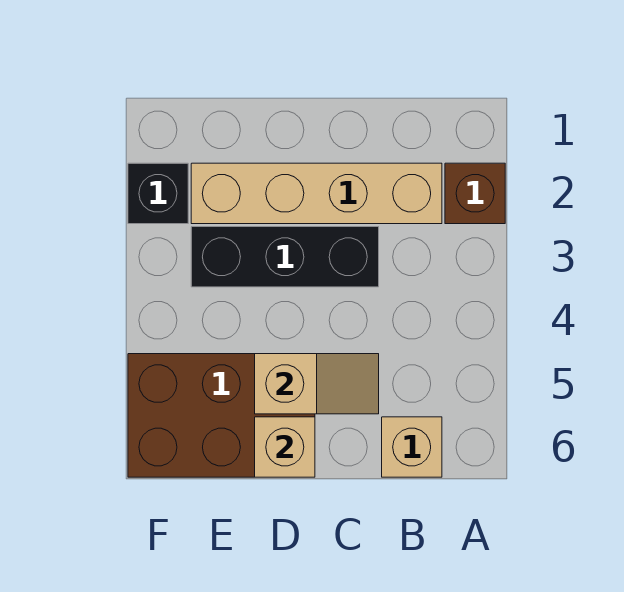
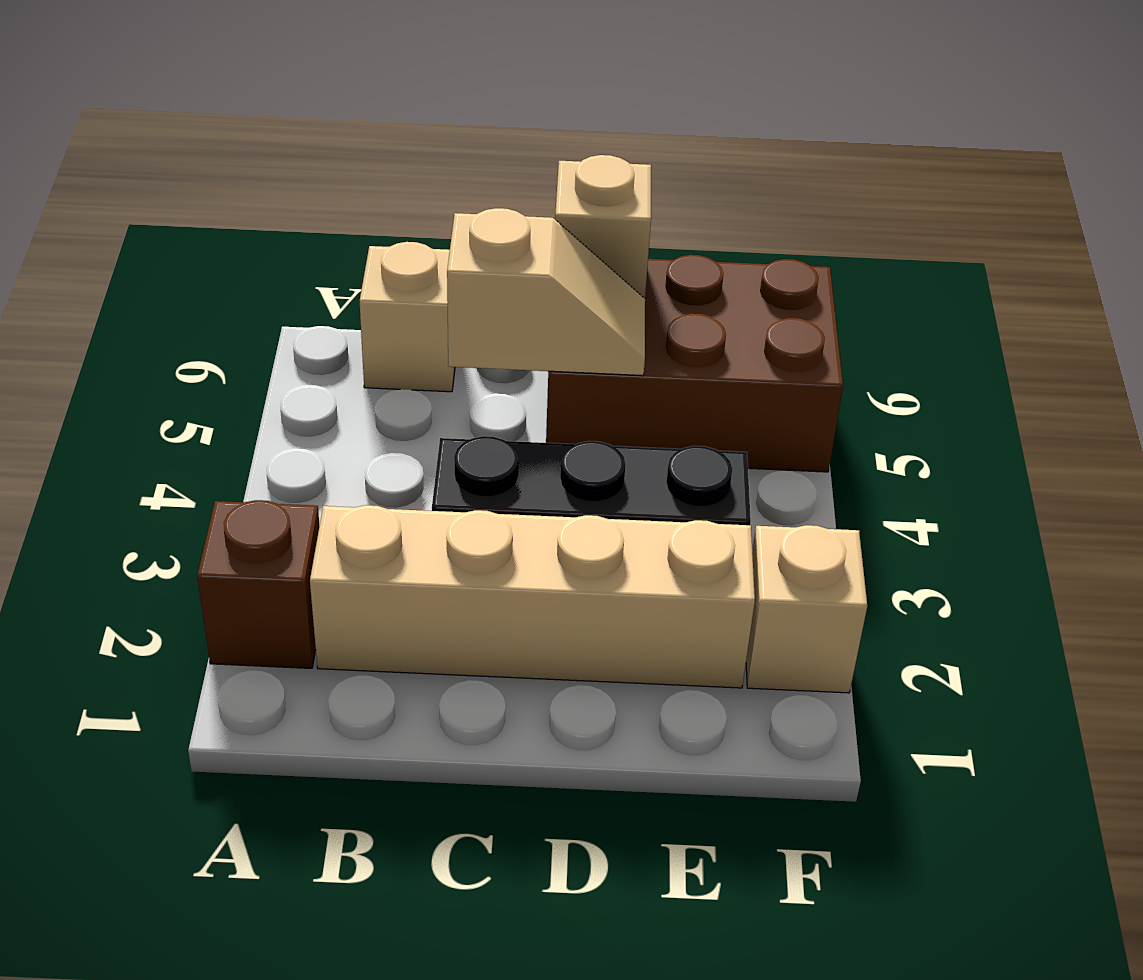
tan 1x2 slope [255,354,379,414] -> tan 1x2 slope turned to [447,208,645,376]
black 1x1 brick [128,163,188,224] -> tan 1x1 brick [746,525,867,693]

